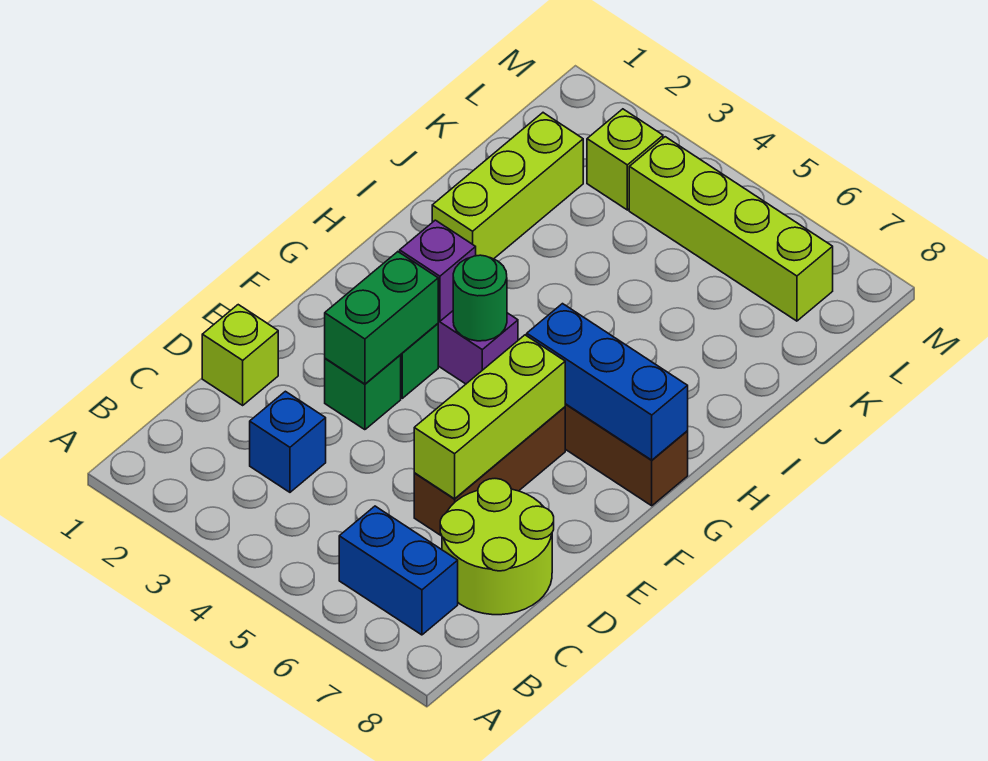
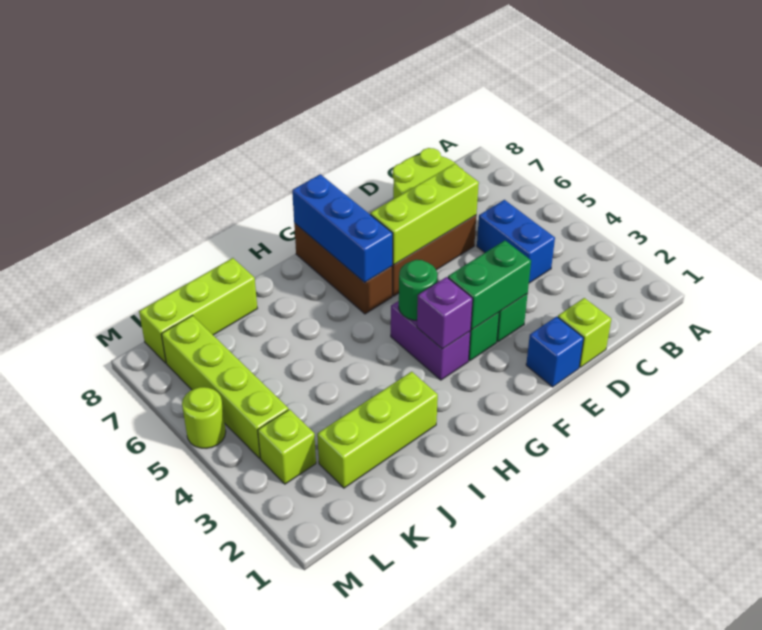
blue 1x2 brick [339,506,458,635] -> blue 1x2 brick moved to [477,200,555,283]
blue 1x1 brick [250,391,326,492] -> blue 1x1 brick moved to [526,316,584,387]
none -> lime 1x3 brick [139,258,257,363]
none -> lime 1x1 round brick [182,387,226,448]

